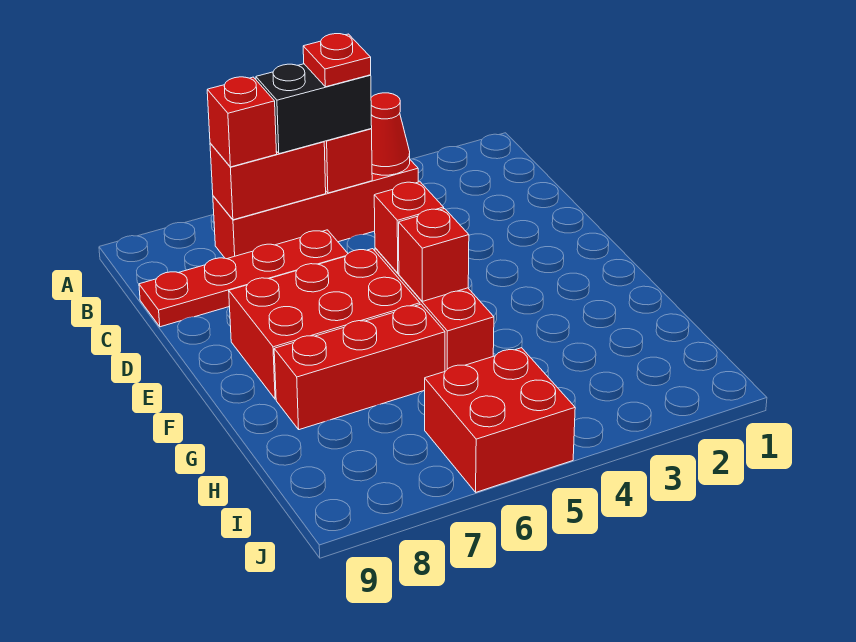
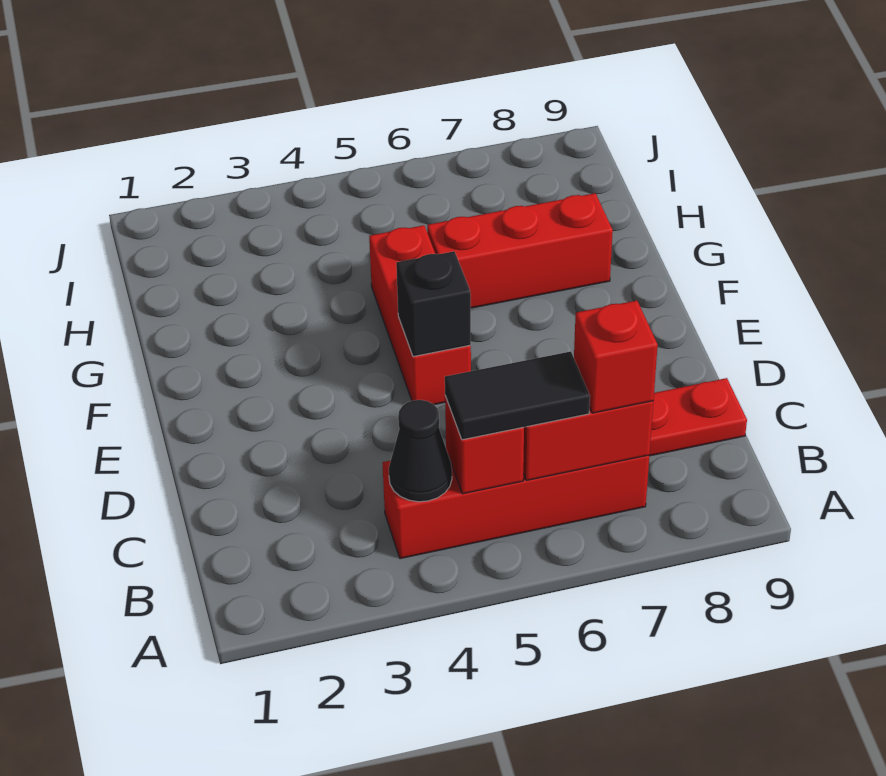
red 1x1 cone [371,93,410,175] -> black 1x1 cone [389,400,452,502]
black 1x2 brick [256,64,372,154] -> black 1x2 tile [445,351,590,440]
red 1x1 plate [303,34,371,87] -> none
red 1x1 brick [374,182,444,273] -> black 1x1 brick [396,251,471,357]
red 2x3 brick [229,249,420,399] -> none
red 1x1 brick [399,209,469,301] -> none
red 2x2 brick [424,348,575,492] -> none

